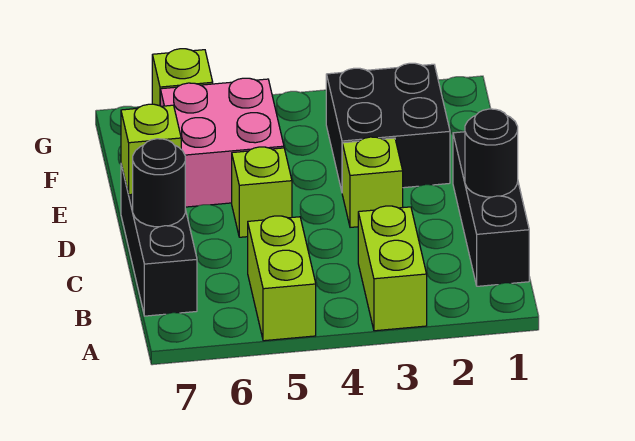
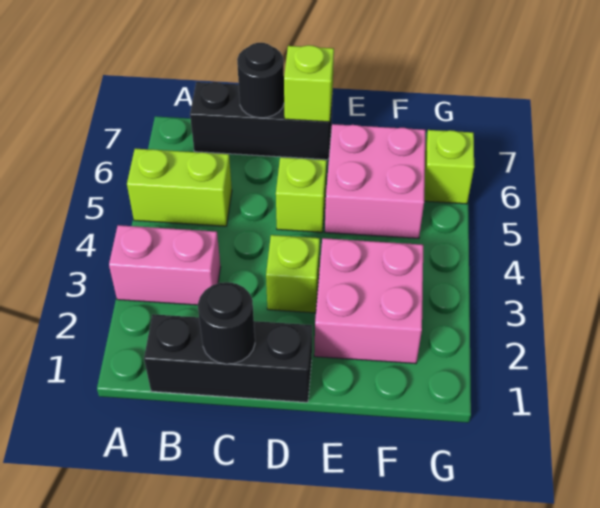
lime 1x2 brick [358,206,427,331] -> pink 1x2 brick [109,225,221,305]
black 2x2 brick [326,63,450,191] -> pink 2x2 brick [314,238,423,364]

